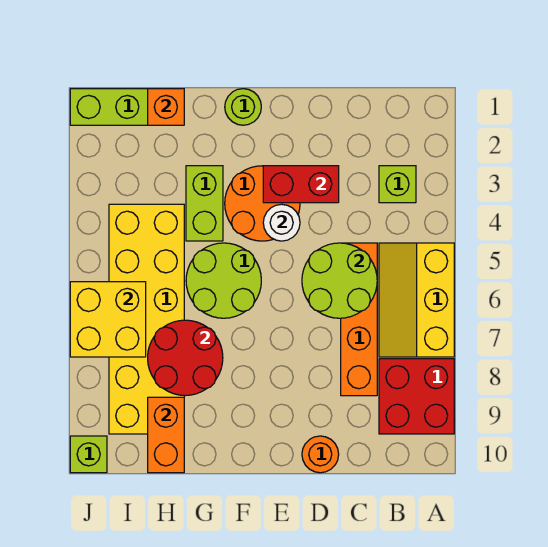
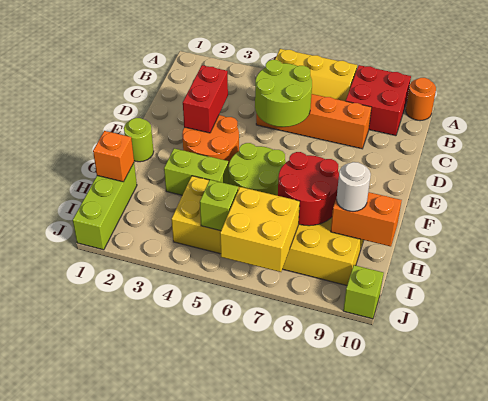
lime 1x1 brick [379,166,416,203] -> lime 1x1 brick moved to [200,180,238,231]
orange 1x1 round brick [302,436,339,473] -> orange 1x1 round brick moved to [406,78,436,121]
white 1x1 round brick [263,204,300,241] -> white 1x1 round brick moved to [336,162,371,211]

